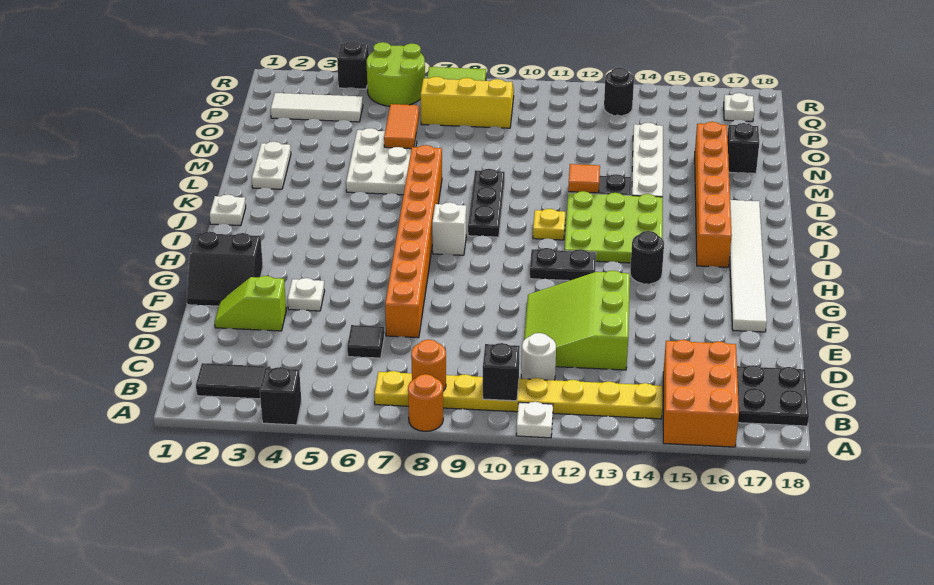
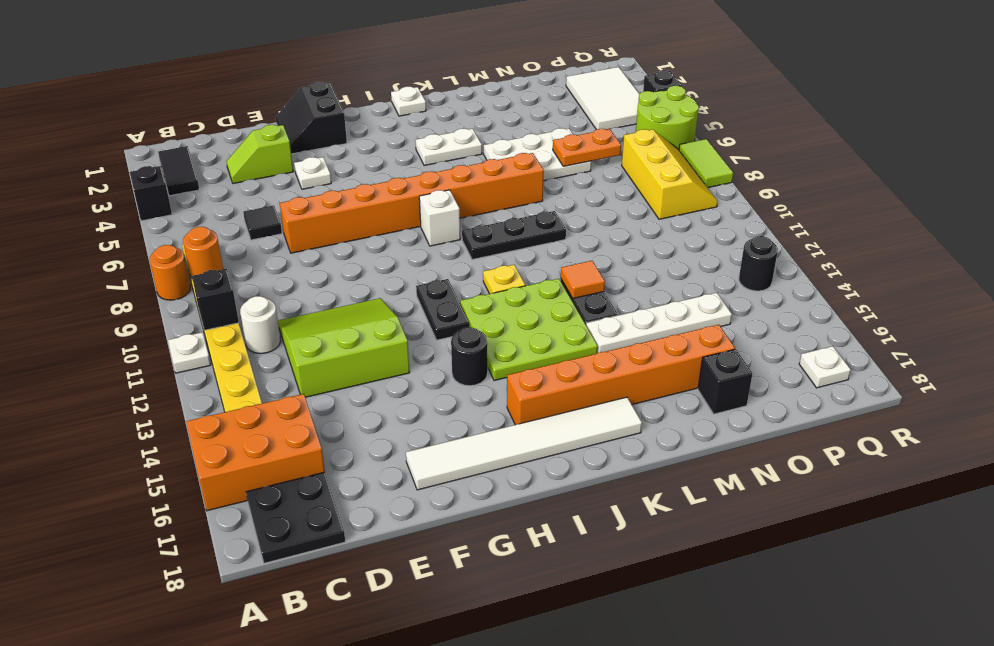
lime 1x2 slope [215,276,286,331] -> lime 1x2 slope turned to [226,125,293,184]
white 1x2 plate [252,142,291,189] -> white 1x2 plate moved to [415,129,482,166]
orange 1x2 tile [384,104,419,149] -> orange 1x2 plate [553,129,621,166]
white 1x3 tile [271,93,363,122] -> white 2x3 tile [566,67,639,130]

